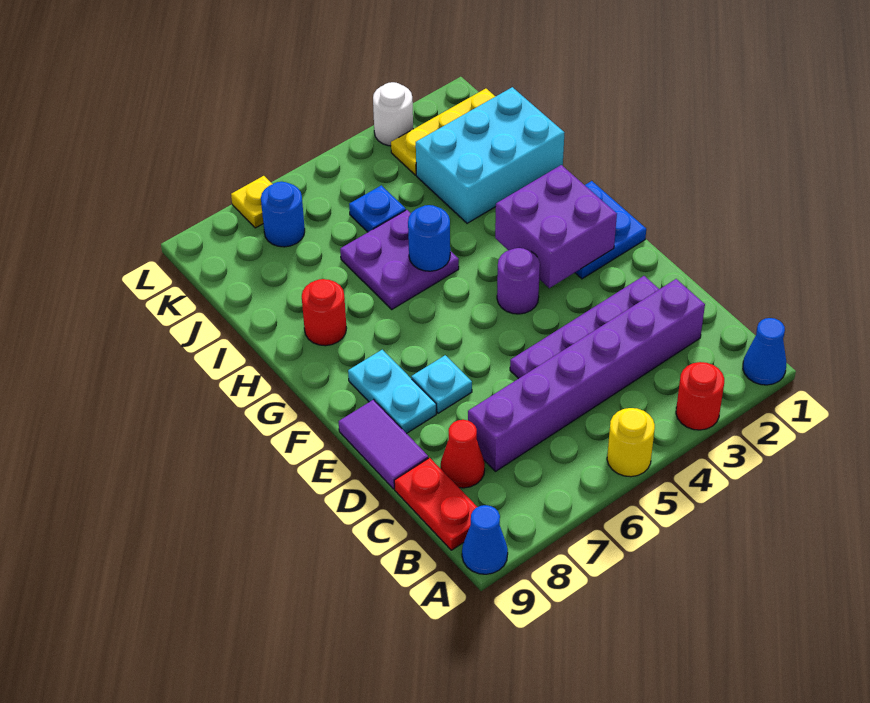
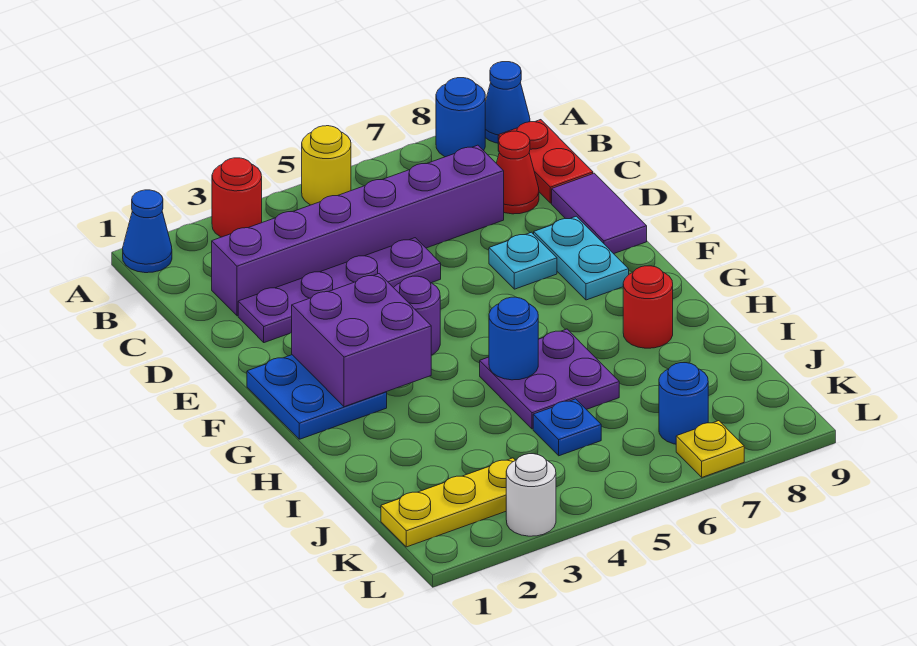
none -> blue 1x1 round brick [436,78,485,157]
cyan 2x3 brick [416,87,564,223] -> none

